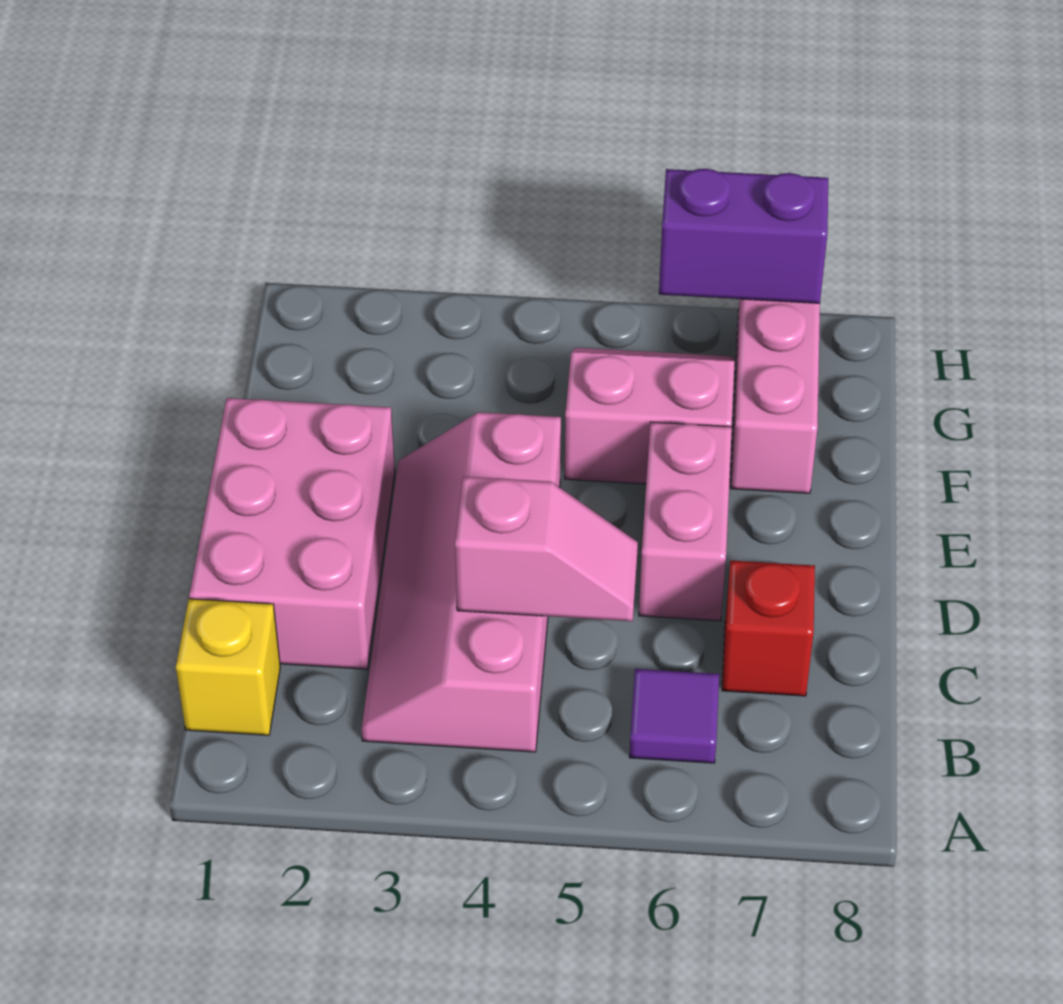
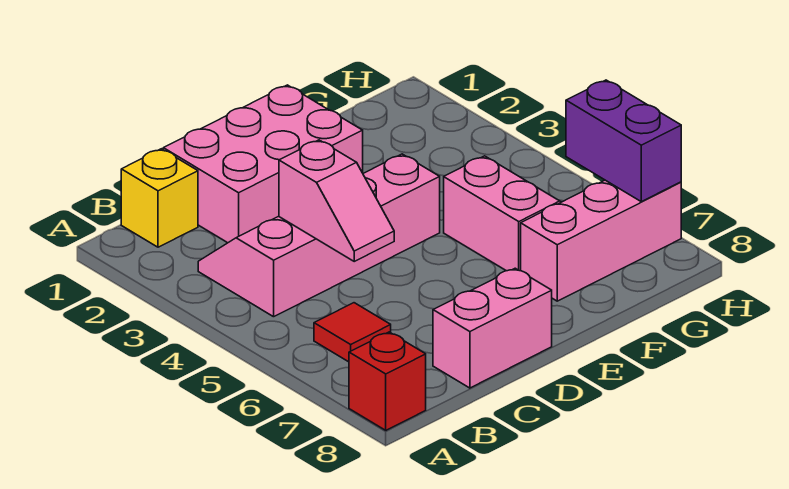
purple 1x1 tile [629,669,719,763] -> red 1x1 tile [314,303,391,362]
red 1x1 brick [722,561,815,696] -> red 1x1 brick moved to [349,332,426,430]
pink 1x2 brick [639,422,732,621] -> pink 1x2 brick moved to [433,268,552,388]

